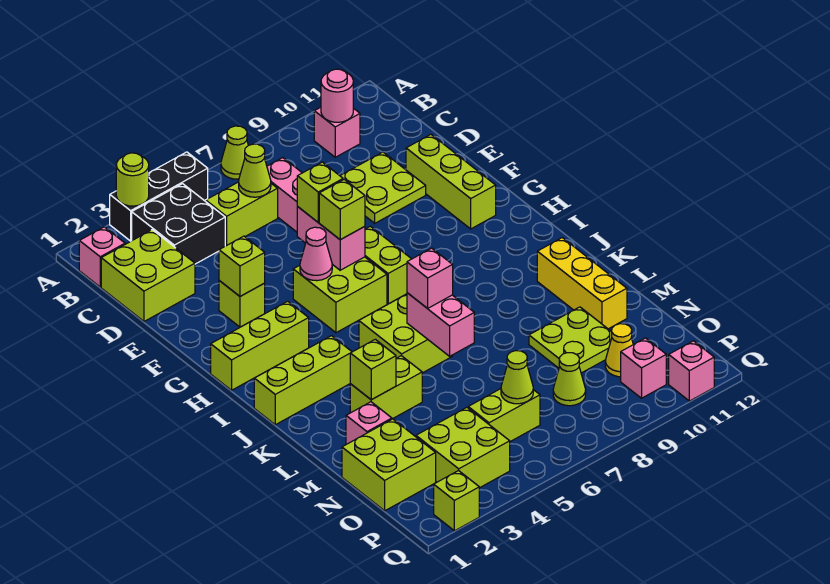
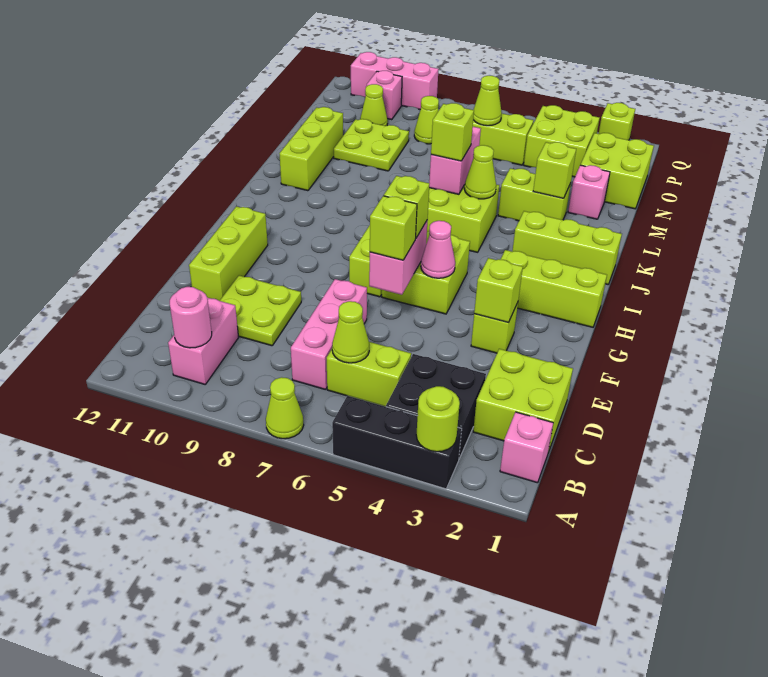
pink 1x1 brick [314,107,360,157] -> pink 1x2 brick [168,298,239,384]
none -> lime 1x1 cone [464,145,496,199]
pink 1x1 brick [407,248,453,308] -> lime 1x1 brick [431,103,474,161]
yellow 1x3 brick [537,238,627,329] -> lime 1x3 brick [279,107,343,191]
yellow 1x1 cone [605,324,633,377] -> lime 1x1 cone [360,84,388,126]
pink 1x1 brick [669,341,714,401] -> pink 1x3 brick [351,52,439,110]

